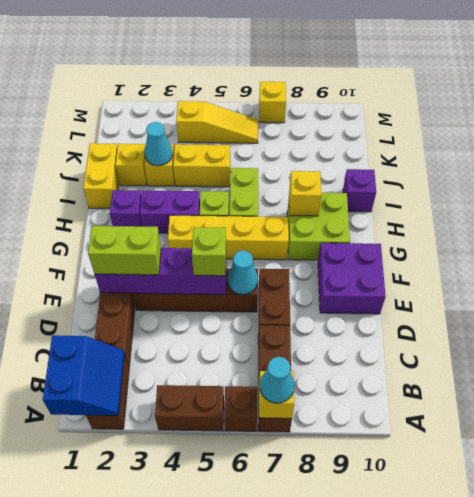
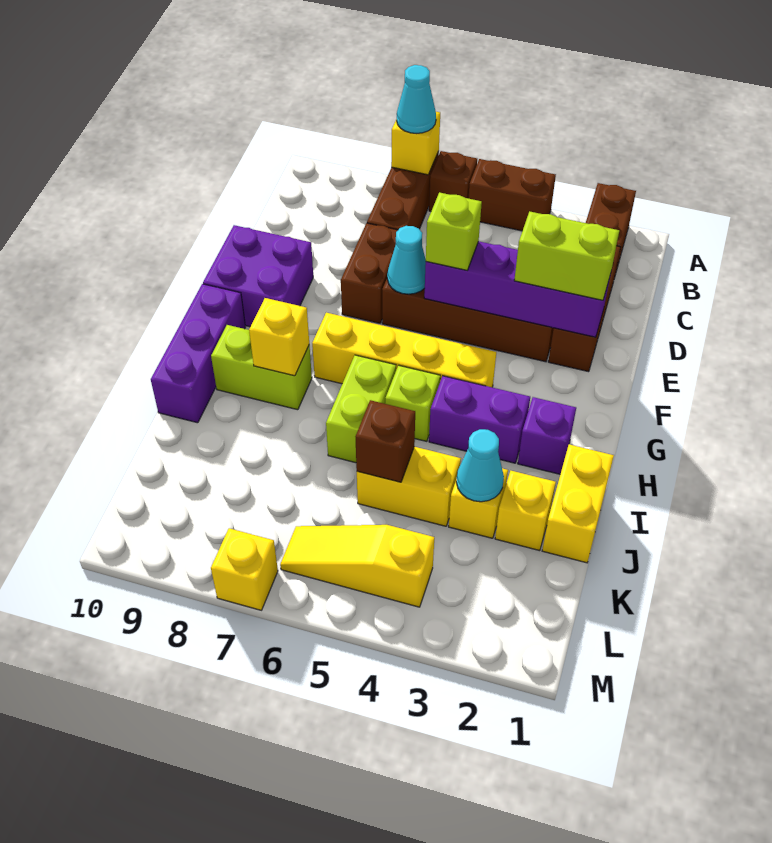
blue 2x2 slope [43,335,125,416] -> none
lime 2x2 brick [287,193,350,260] -> lime 1x2 brick [211,325,312,410]
purple 1x1 brick [343,169,376,212] -> purple 1x3 brick [151,284,245,423]
none -> brown 1x1 brick [356,400,415,482]

